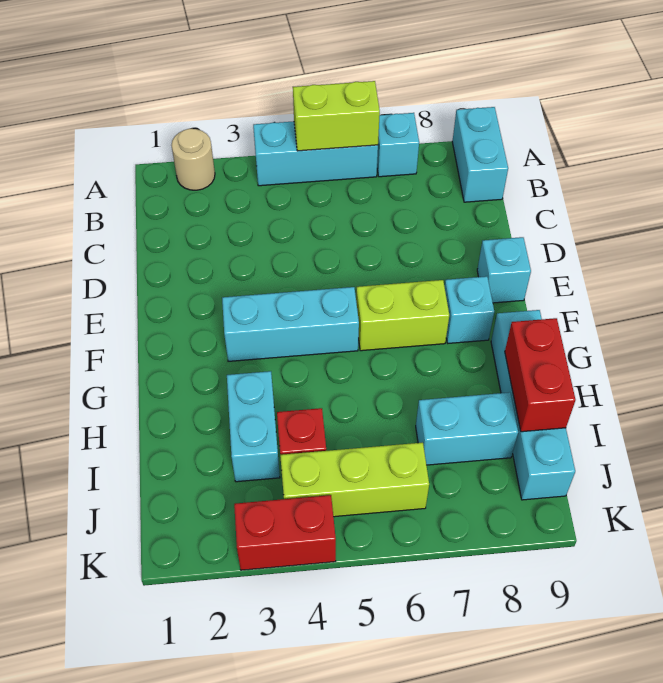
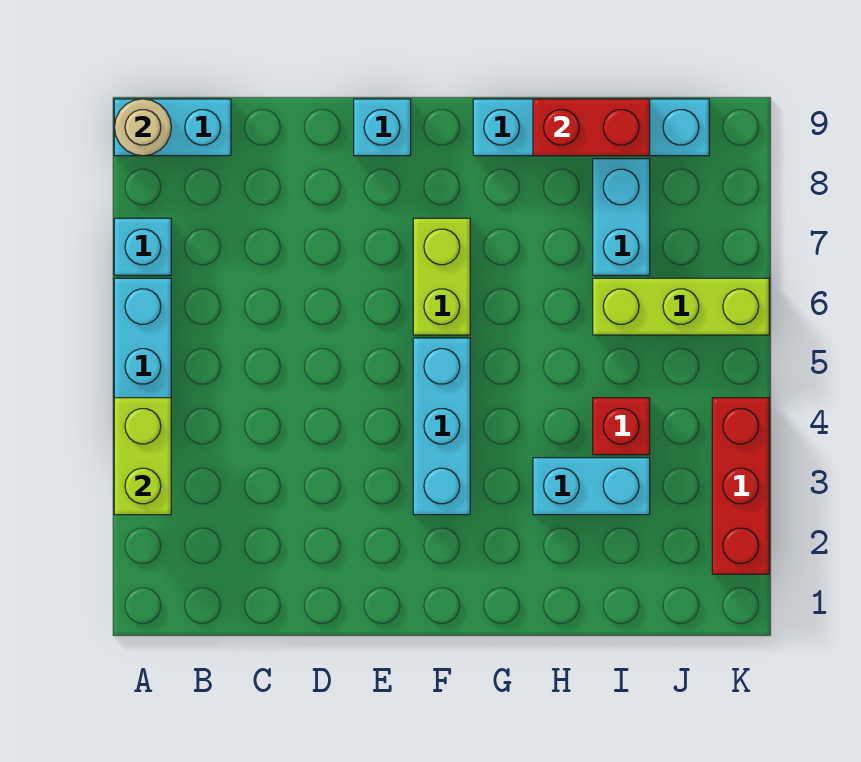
tan 1x1 round brick [171,129,215,190] -> tan 1x1 round brick moved to [114,99,171,156]
lime 1x2 brick [293,81,380,151] -> lime 1x2 brick moved to [114,398,171,515]
cyan 1x1 brick [444,276,494,343] -> none
lime 1x3 brick [280,443,429,517] -> lime 1x3 brick turned to [593,278,769,335]
red 1x2 brick [234,495,336,570] -> red 1x3 brick [712,398,769,574]

